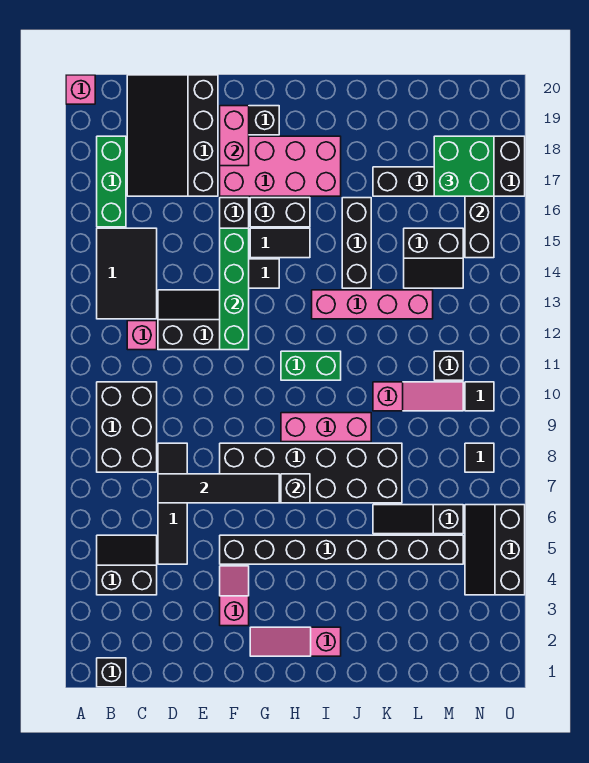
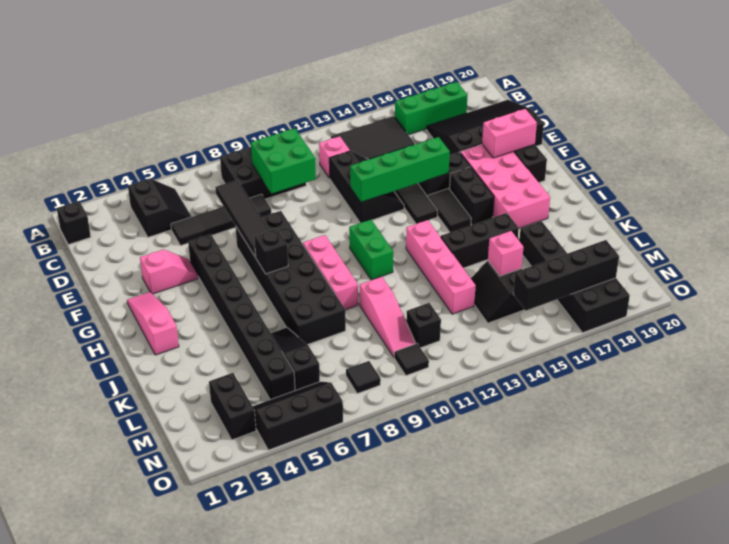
pink 1x1 brick [66,75,95,104] -> pink 1x1 brick moved to [488,231,523,276]
none -> black 1x2 brick [209,373,256,440]
green 2x2 brick [434,136,494,196] -> green 2x2 brick moved to [251,128,316,194]

